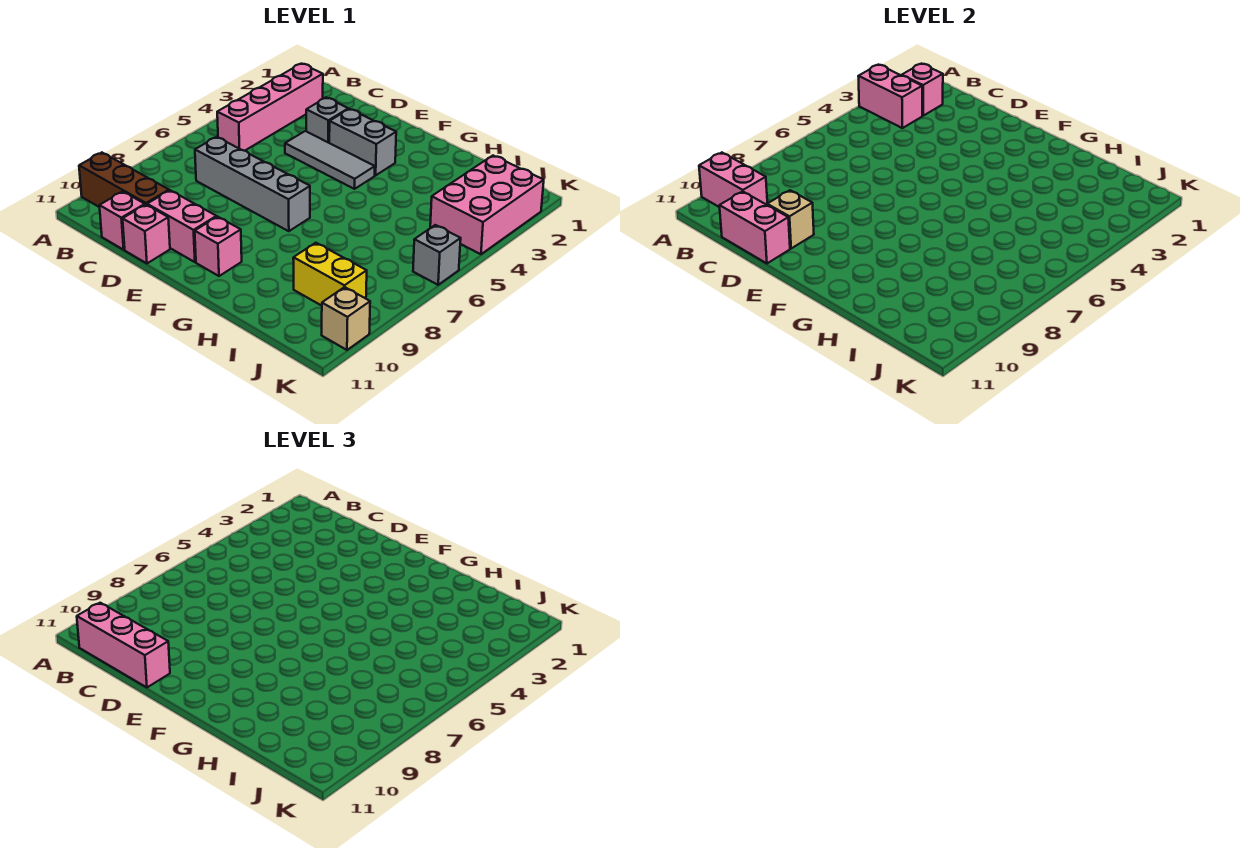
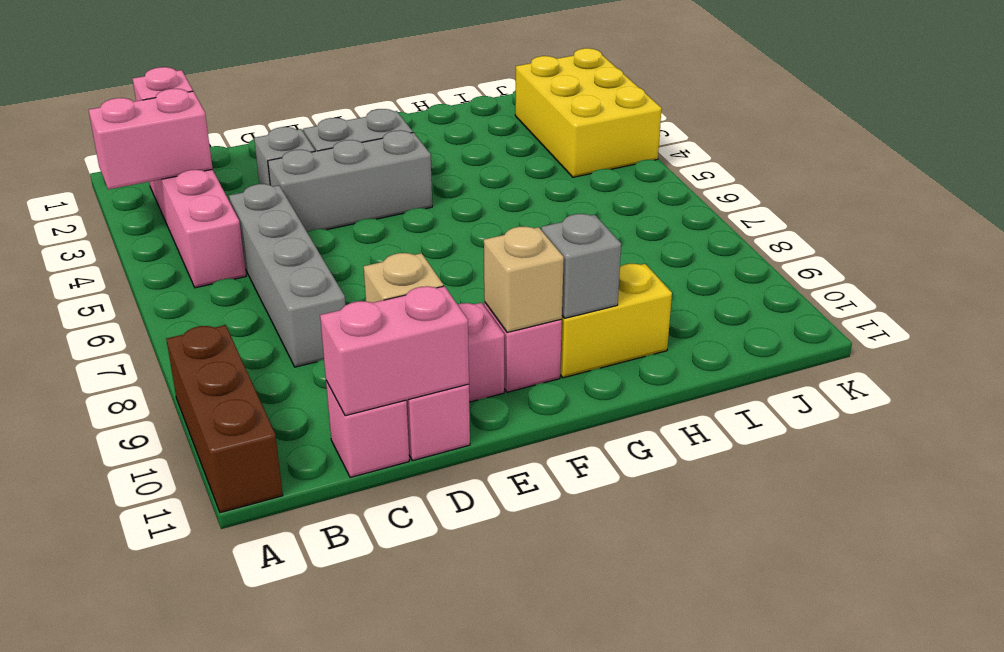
brown 1x3 brick [79,153,169,207] -> brown 1x3 brick turned to [166,325,283,513]
pink 1x2 brick [699,153,767,207] -> none
pink 1x3 brick [77,603,170,687] -> none
grey 1x4 brick [195,137,310,231] -> grey 1x4 brick turned to [229,184,345,367]
grey 1x3 tile [285,131,375,189] -> grey 1x3 brick [268,130,432,232]
yellow 1x2 brick [293,243,367,306] -> yellow 1x2 brick moved to [560,264,672,378]
pink 2x3 brick [430,156,544,254] -> yellow 2x3 brick [515,48,662,177]
grey 1x1 brick [413,225,461,285] -> grey 1x1 brick moved to [541,214,621,318]
tan 1x1 brick [322,287,370,350] -> tan 1x1 brick moved to [484,226,564,333]

